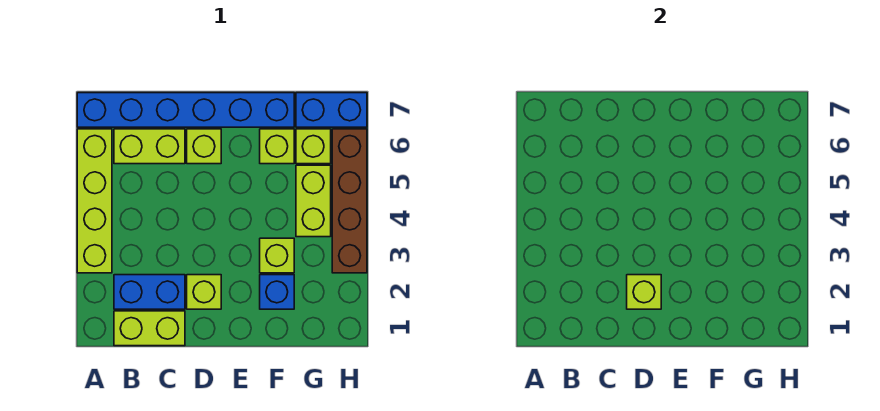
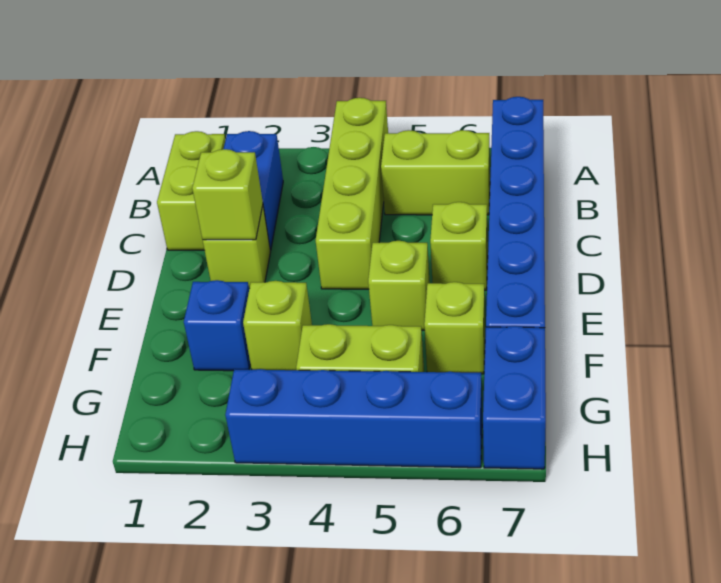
lime 1x4 brick [77,129,112,273] -> lime 1x4 brick turned to [316,98,388,289]
lime 1x2 brick [114,129,185,164] -> lime 1x2 brick turned to [381,130,490,215]
lime 1x1 brick [296,129,331,164] -> lime 1x1 brick moved to [368,241,430,330]
brown 1x4 brick [332,129,367,273] -> blue 1x4 brick [225,369,482,468]

